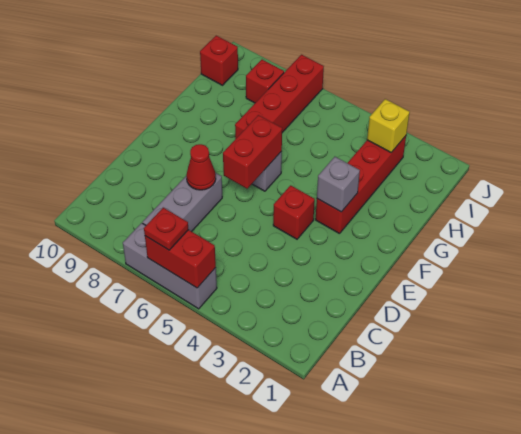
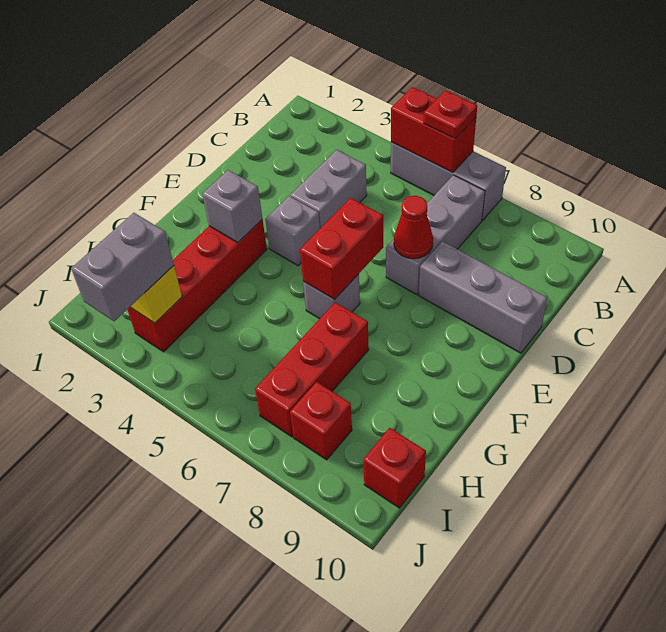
none -> grey 1x2 brick [290,150,367,228]
none -> grey 1x3 brick [419,241,547,353]
red 1x1 brick [273,185,315,239] -> grey 1x1 brick [265,196,320,266]
red 1x4 brick [235,55,324,139] -> red 1x3 brick [255,302,369,437]
none -> grey 1x2 brick [71,213,174,321]

